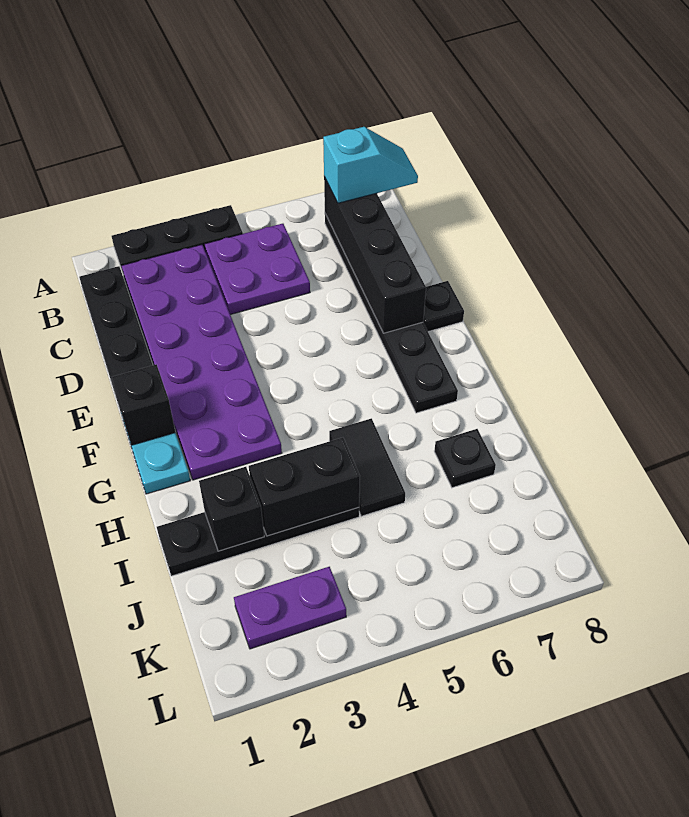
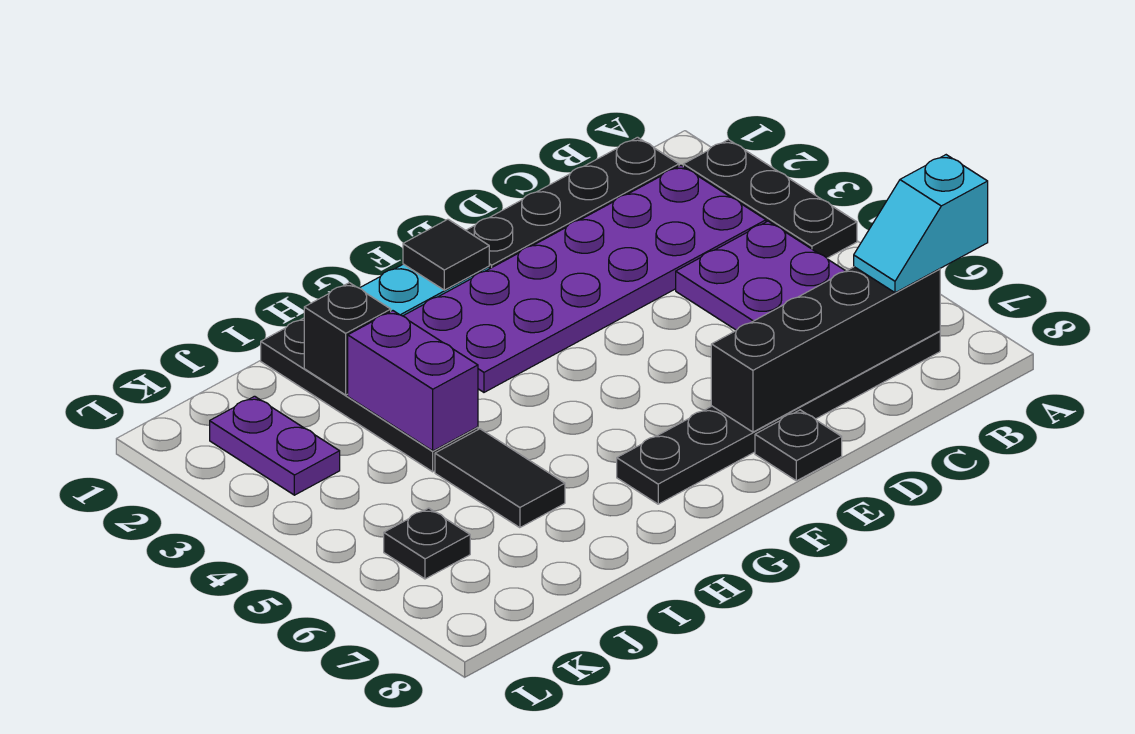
cyan 1x2 slope [323,127,418,203] -> cyan 1x2 slope turned to [854,155,988,293]
black 1x1 brick [112,364,175,445] -> black 1x1 tile [403,219,489,290]
black 1x2 tile [329,418,405,516] -> black 1x2 tile turned to [435,429,565,528]
black 1x2 brick [249,438,360,536] -> purple 1x2 brick [348,311,478,451]
black 1x1 plate [434,429,496,488] -> black 1x1 plate moved to [384,508,470,579]

